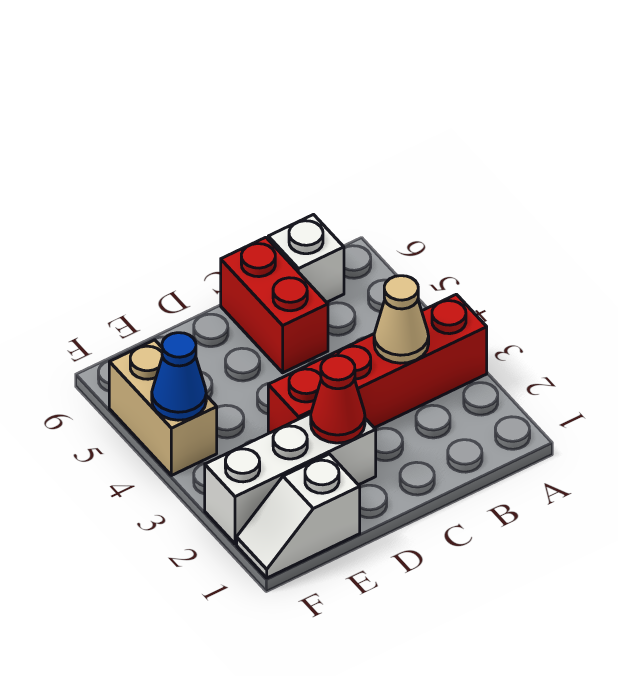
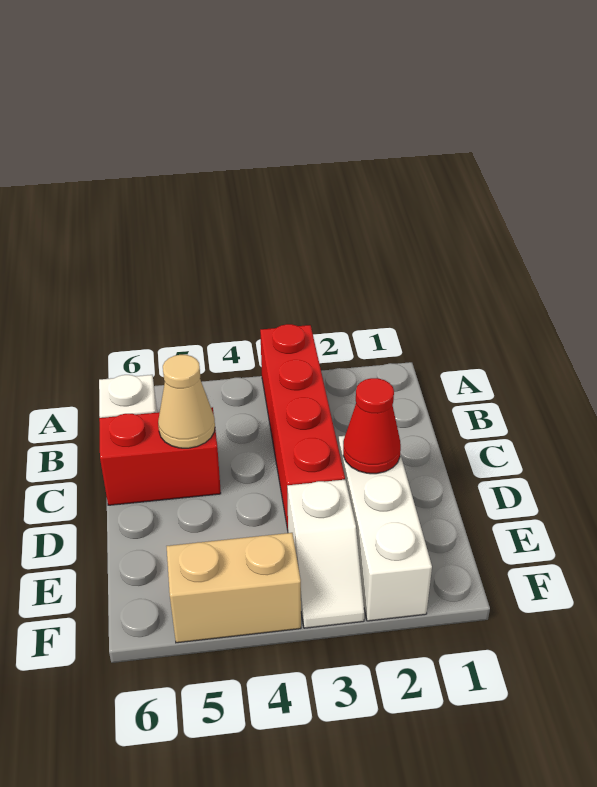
tan 1x1 cone [374,276,429,363] -> tan 1x1 cone moved to [158,355,215,448]
white 1x2 slope [237,454,360,578] -> white 1x2 slope moved to [287,480,364,628]
blue 1x1 cone [152,333,206,420] -> none

